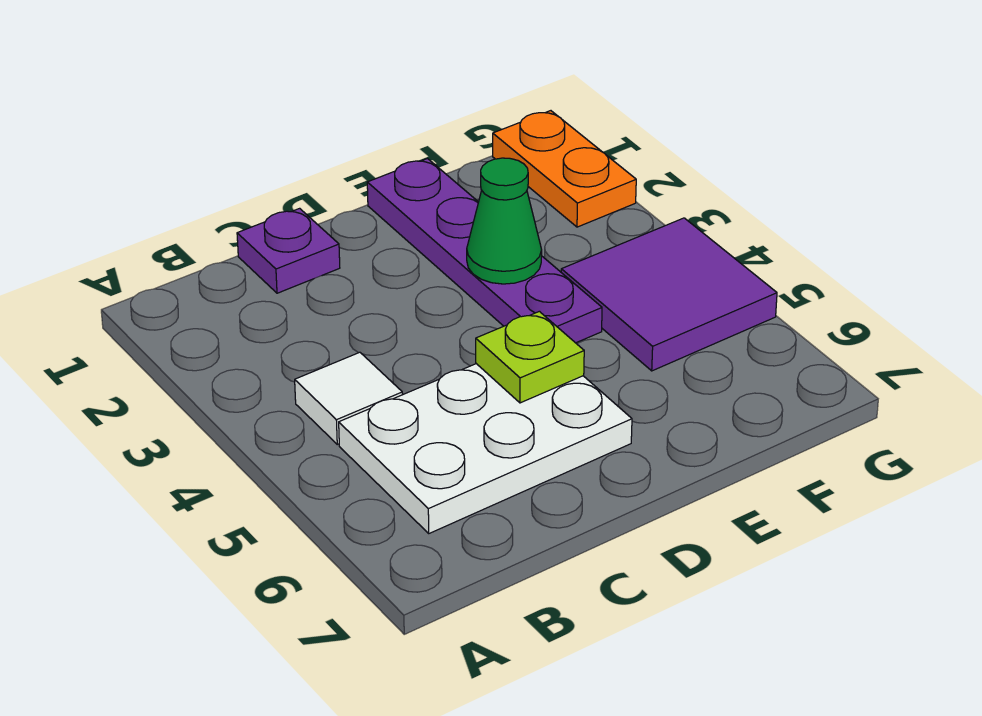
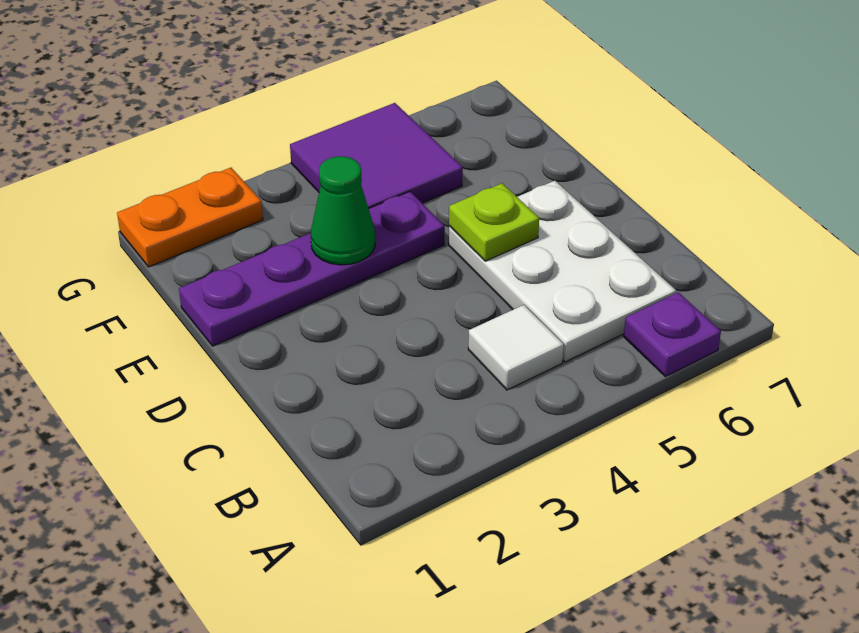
purple 1x1 plate [237,208,340,293] -> purple 1x1 plate moved to [624,292,721,377]

